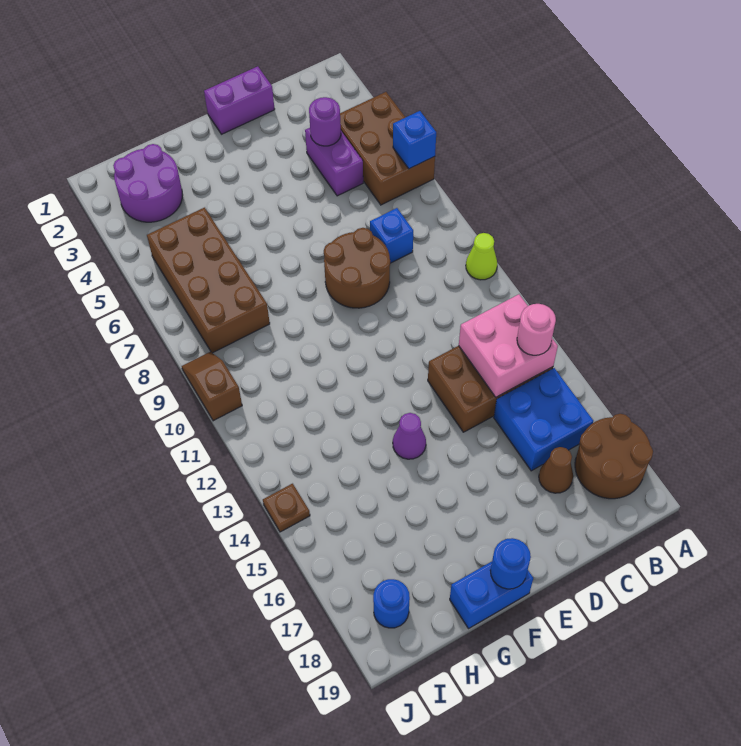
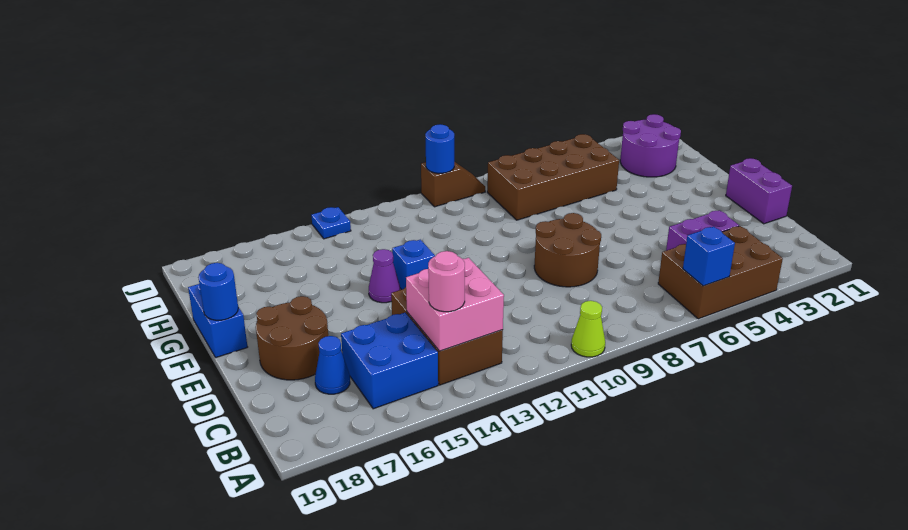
brown 2x2 round brick [575,414,653,499] -> brown 2x2 round brick moved to [256,296,328,380]
purple 1x1 round brick [309,97,341,146] -> none
blue 1x1 brick [370,208,413,263] -> blue 1x1 brick moved to [392,240,435,290]
brown 1x1 cone [539,447,573,493] -> blue 1x1 cone [315,336,350,394]
blue 1x1 round brick [373,579,410,628] -> blue 1x1 round brick moved to [425,124,454,173]
brown 1x1 plate [263,484,310,532] -> blue 1x1 plate [311,207,351,239]

